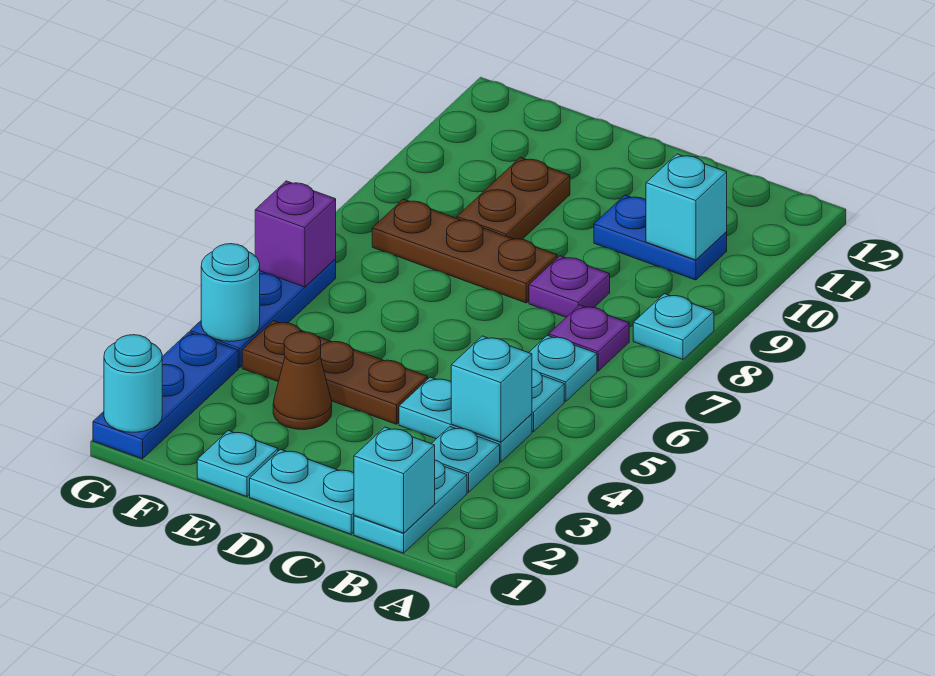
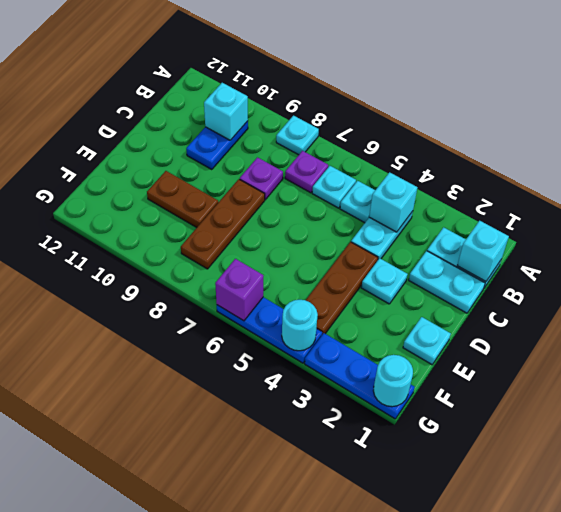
cyan 1x1 plate [431,427,500,492] -> cyan 1x1 plate moved to [361,258,408,304]
cyan 1x2 plate [250,449,354,534] -> cyan 1x2 plate turned to [409,251,485,313]
brown 1x1 cone [273,332,332,430] -> none

